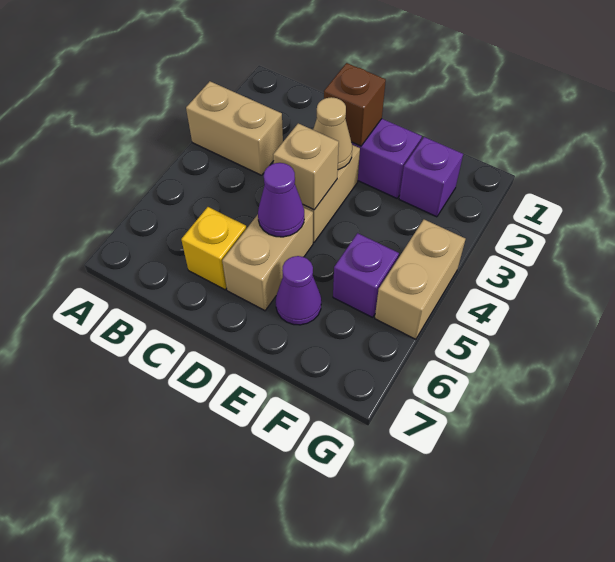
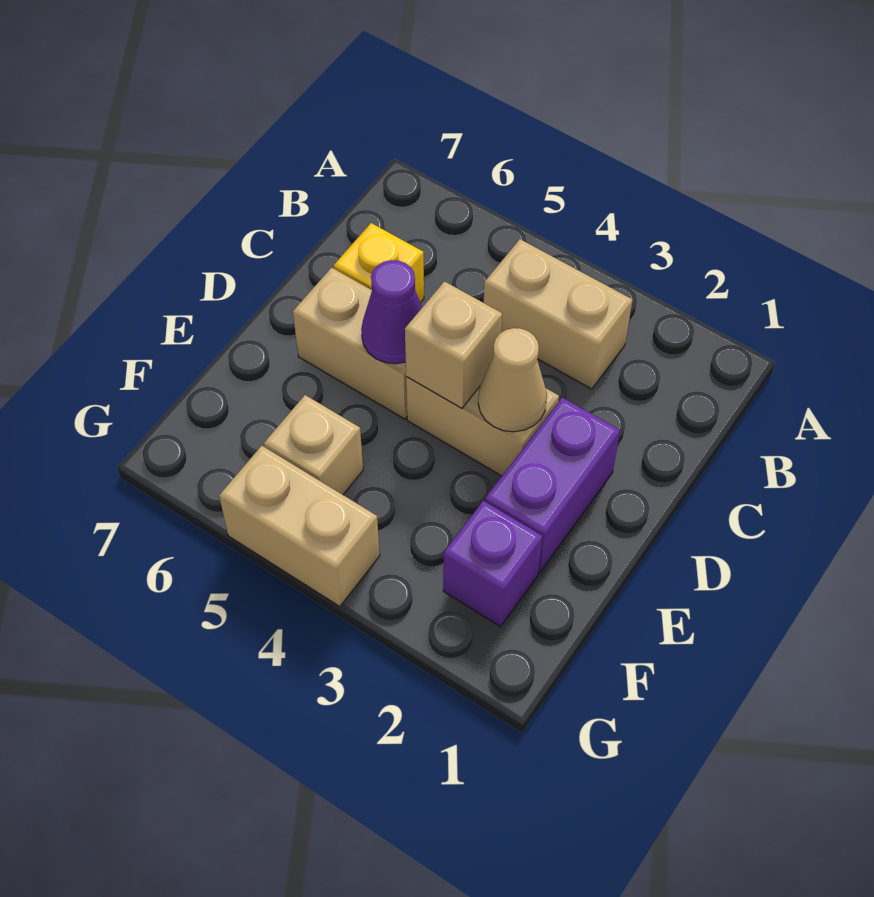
tan 1x2 brick [186,81,283,175] -> tan 1x2 brick turned to [484,239,633,389]
brown 1x1 brick [324,63,386,146] -> none
purple 1x1 cone [276,256,321,325] -> none
purple 1x1 brick [333,233,399,317] -> tan 1x1 brick [264,395,363,495]

